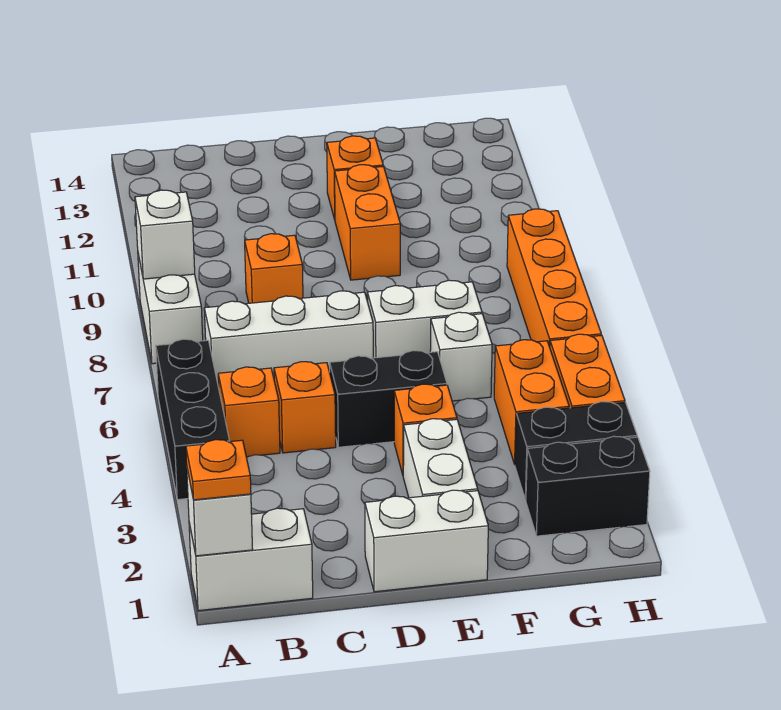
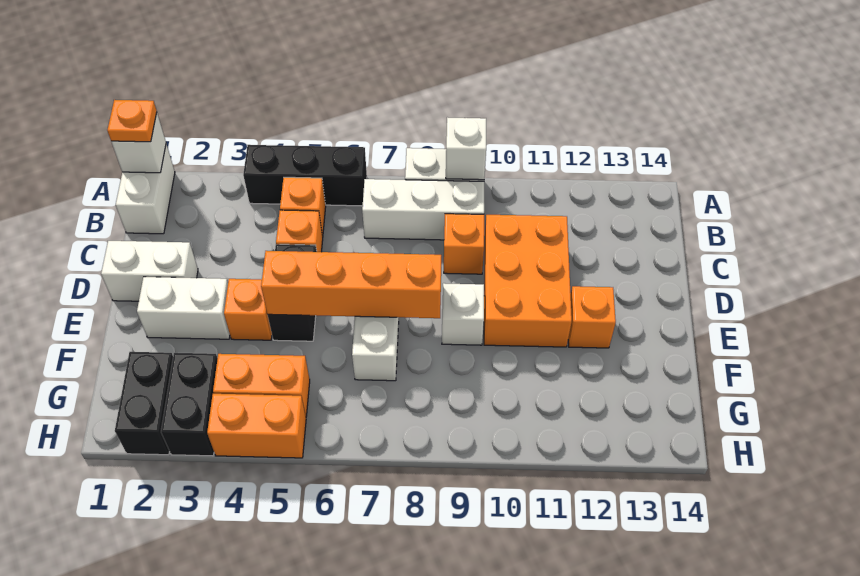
white 1x3 brick [204,291,373,388] -> white 1x3 brick turned to [362,179,484,240]
white 1x2 brick [365,490,488,592] -> white 1x2 brick turned to [101,241,198,301]
orange 1x2 brick [335,165,400,280] -> orange 2x3 brick [484,215,572,347]
white 1x1 brick [430,312,492,401] -> white 1x1 brick moved to [442,283,484,345]
orange 1x4 brick [507,209,601,347] -> orange 1x4 brick moved to [261,251,441,318]

